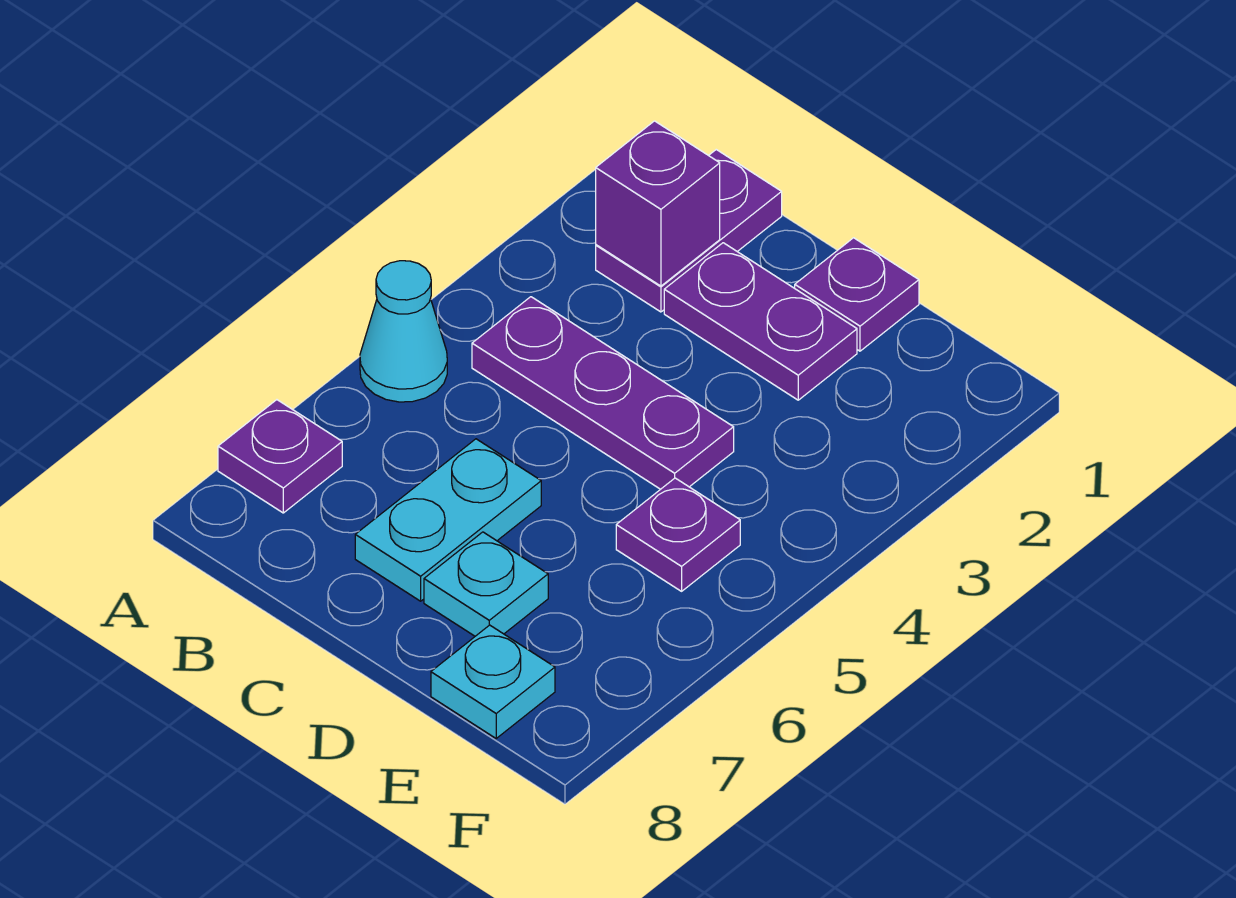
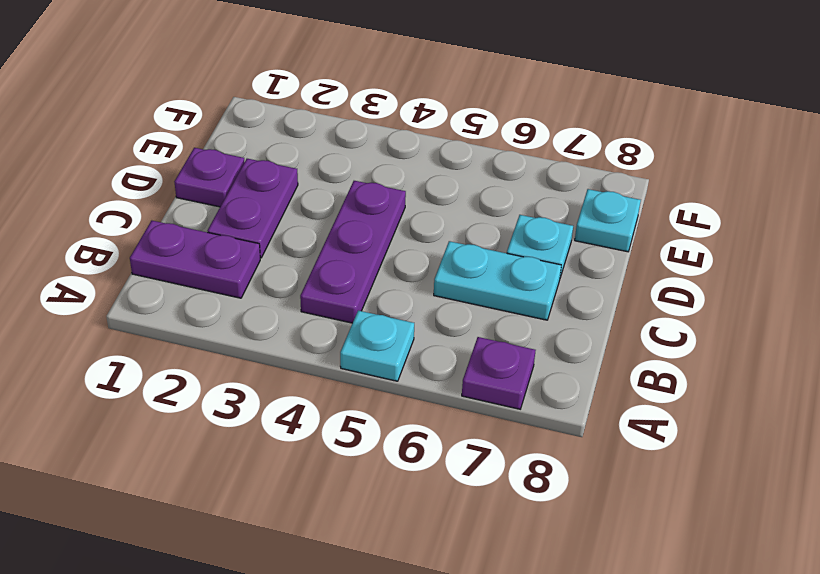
cyan 1x1 cone [360,261,447,402] -> cyan 1x1 plate [340,310,414,381]
purple 1x1 brick [596,121,720,286] -> none
purple 1x1 plate [616,478,740,591] -> none

